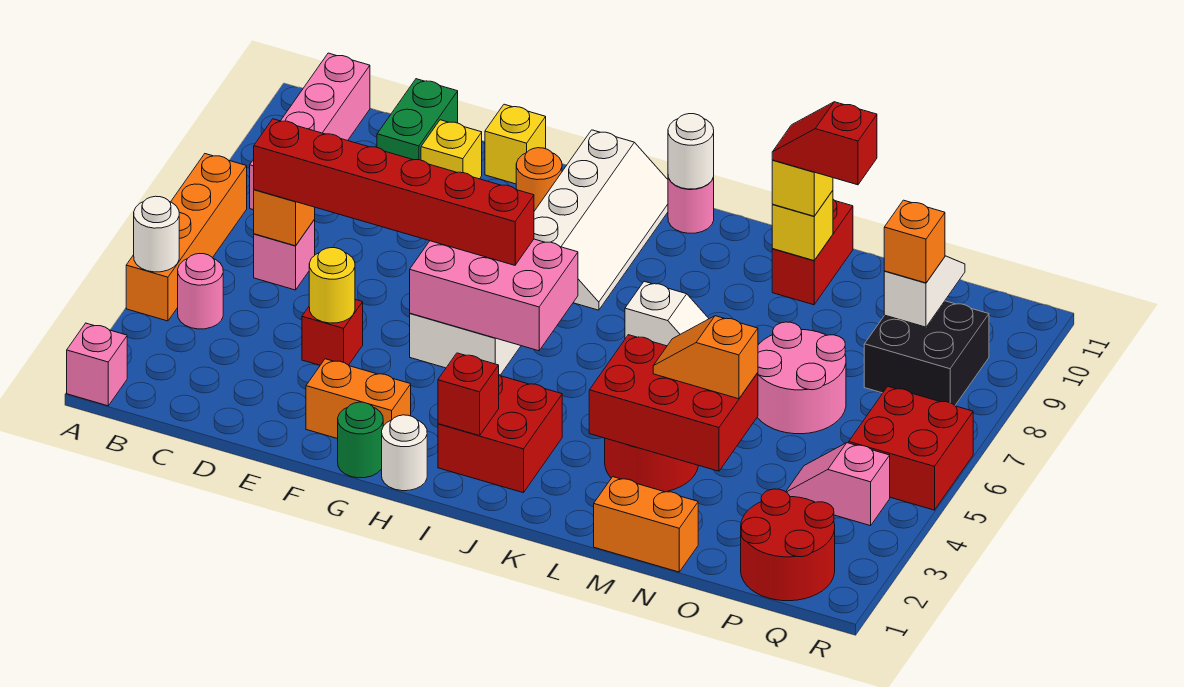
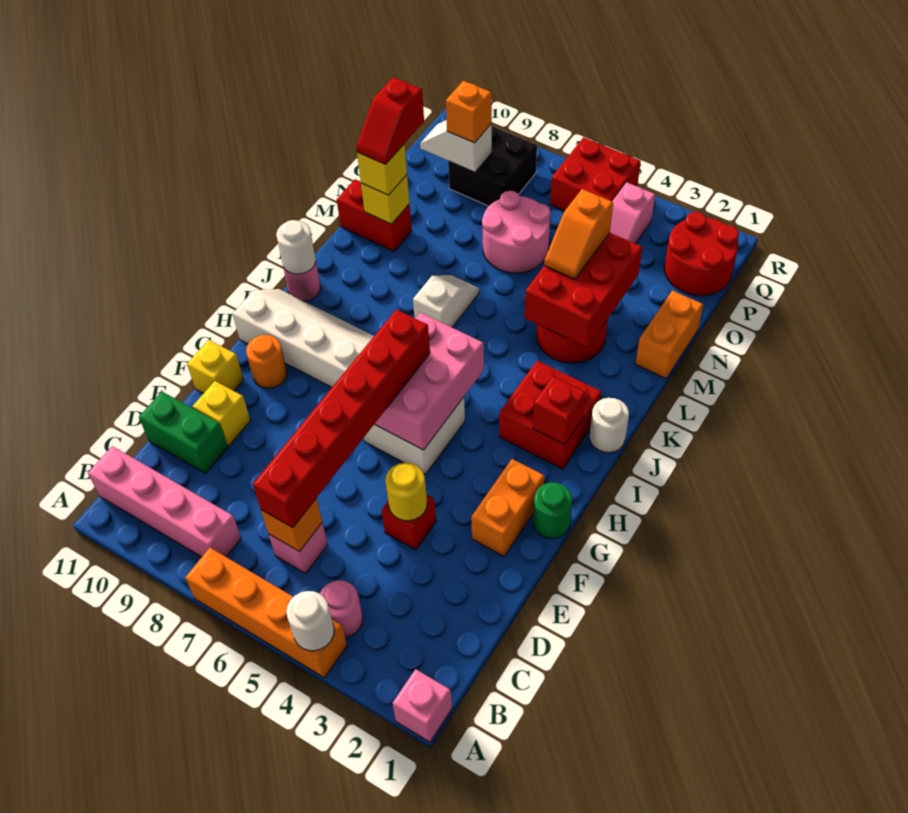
white 1x1 round brick [382,415,427,491] -> white 1x1 round brick moved to [590,398,629,453]

